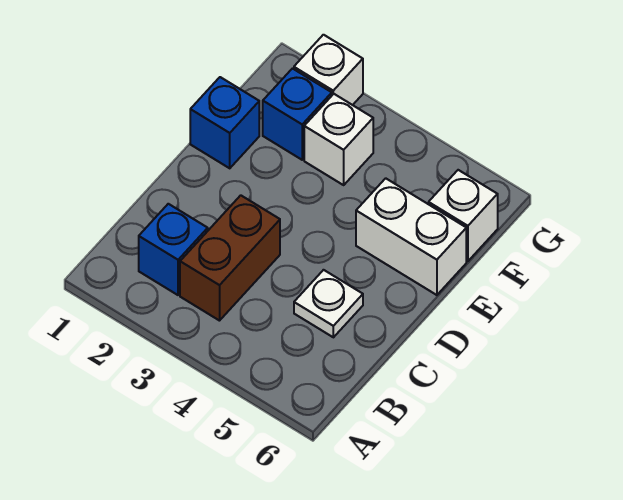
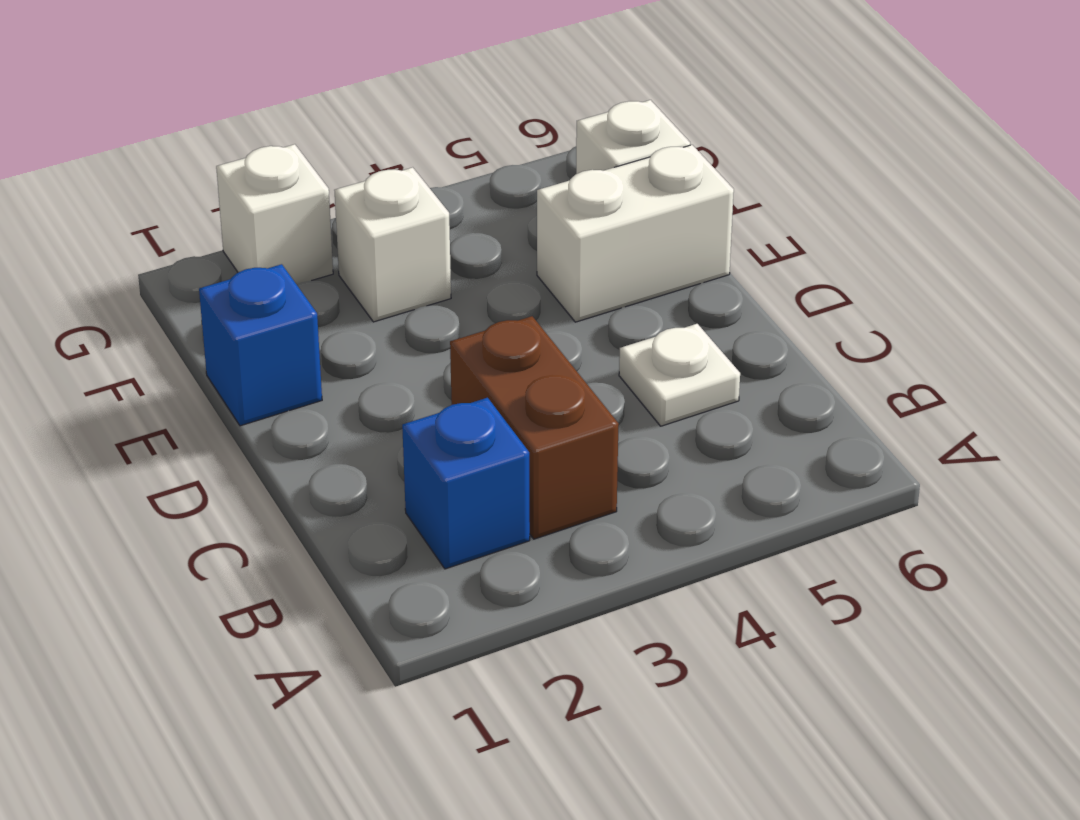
blue 1x1 brick [263,69,332,160] -> none

